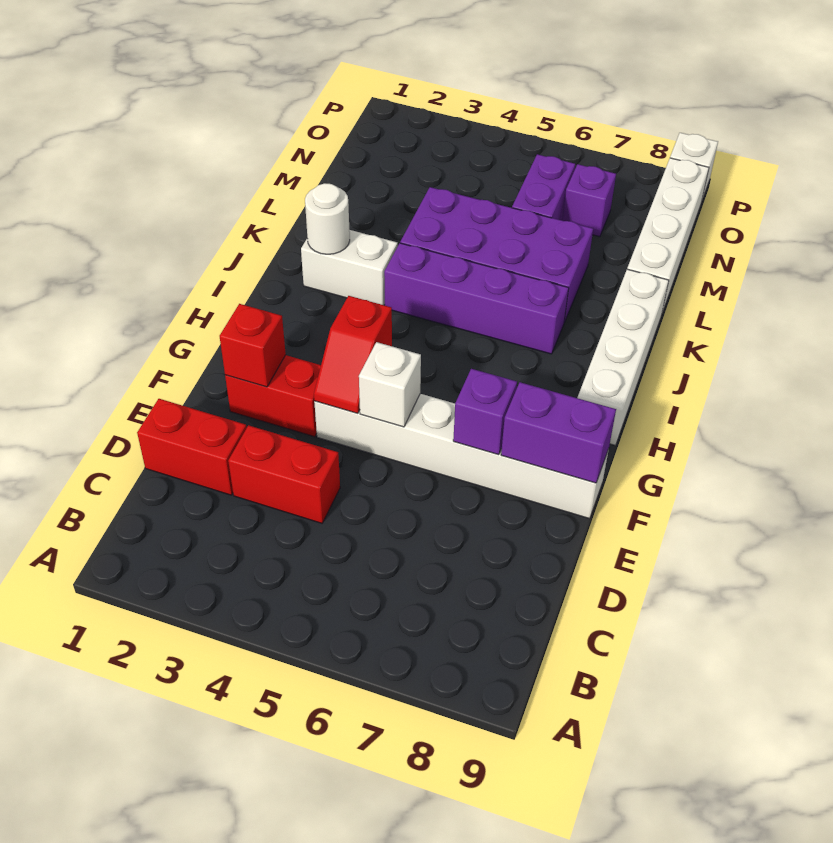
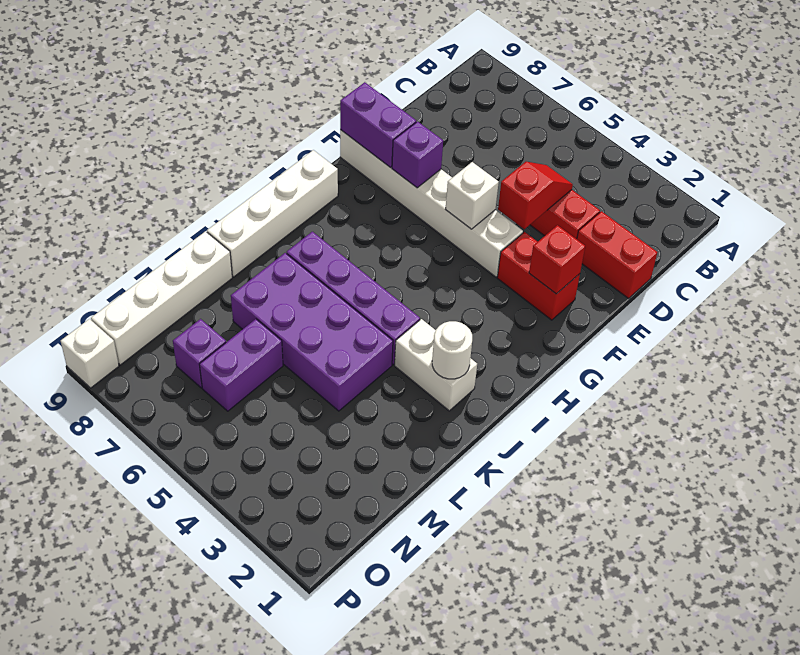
red 1x2 slope [314,296,392,413] -> red 1x2 slope moved to [498,162,573,229]

